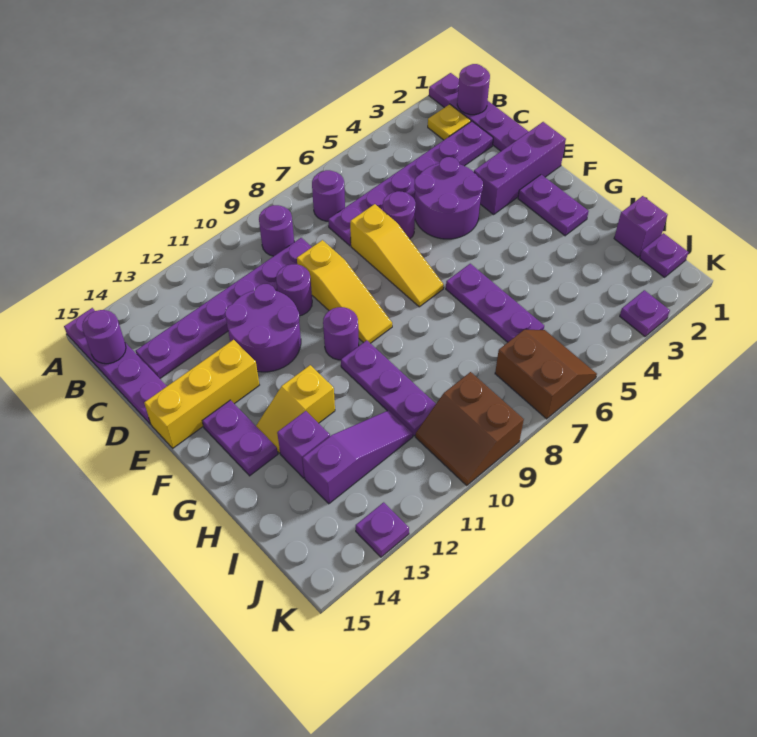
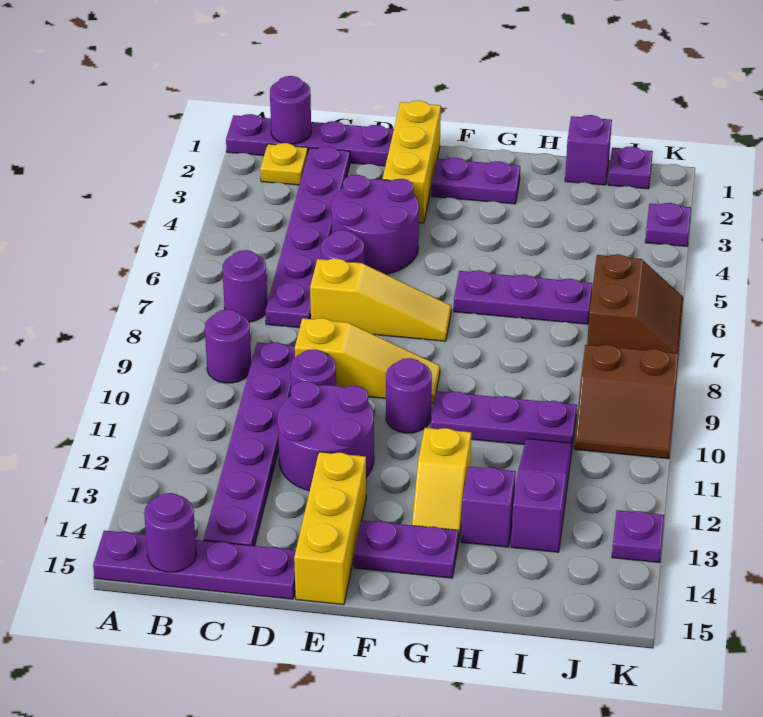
purple 1x3 brick [474,122,566,214] -> yellow 1x3 brick [383,101,441,223]
brown 2x2 slope [495,330,597,419] -> brown 2x2 slope turned to [587,254,683,353]

